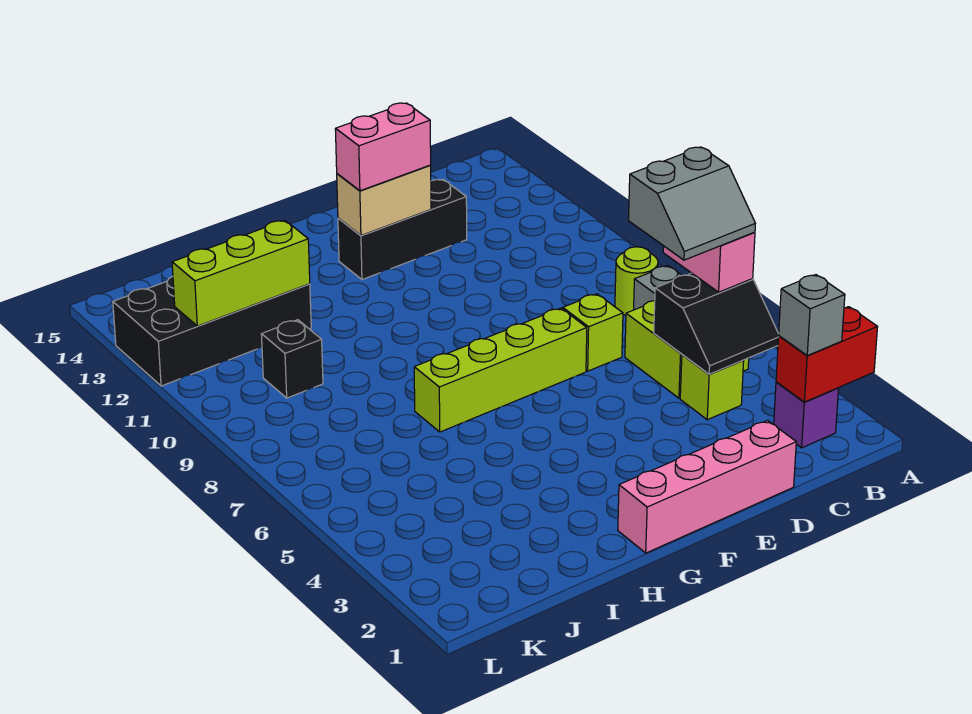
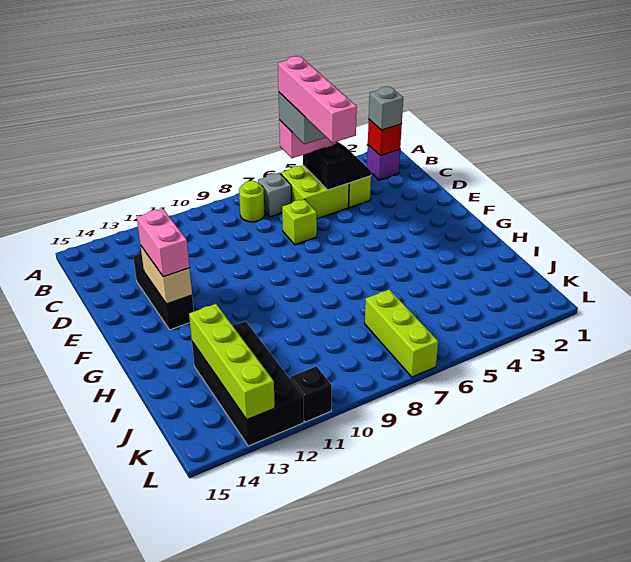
red 1x2 brick [776,307,878,402] -> red 1x1 brick [368,120,402,156]
pink 1x4 brick [618,420,796,553] -> pink 1x4 brick moved to [278,56,357,143]
lime 1x4 brick [414,308,587,432] -> lime 1x4 brick moved to [189,304,275,420]
lime 1x3 brick [172,220,310,326] -> lime 1x3 brick moved to [365,289,438,377]
black 1x1 brick [261,320,323,398] -> black 1x1 brick moved to [290,366,332,422]

